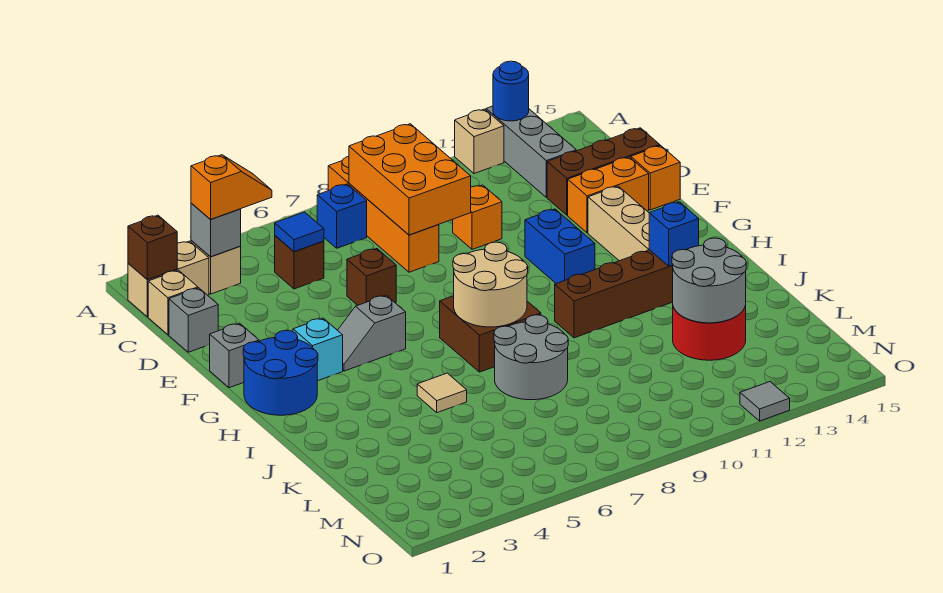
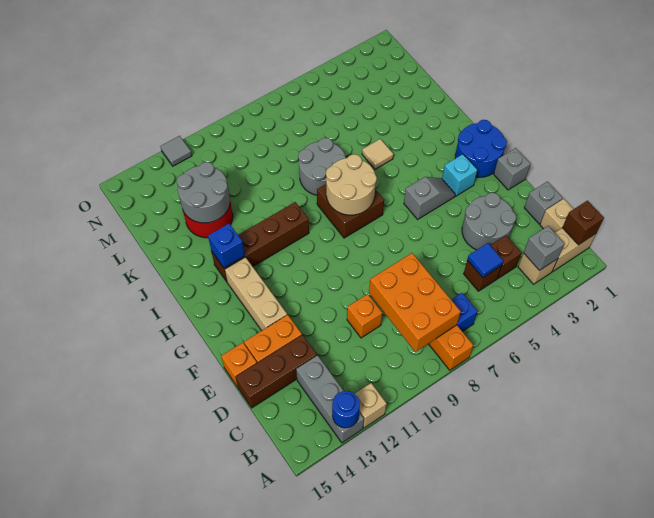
orange 1x2 slope [191,155,272,220] -> none
none -> grey 2x2 round brick [462,193,516,250]
brown 1x1 brick [347,249,396,305] -> brown 1x1 brick moved to [490,236,522,278]
blue 1x2 brick [525,209,595,284] -> none

